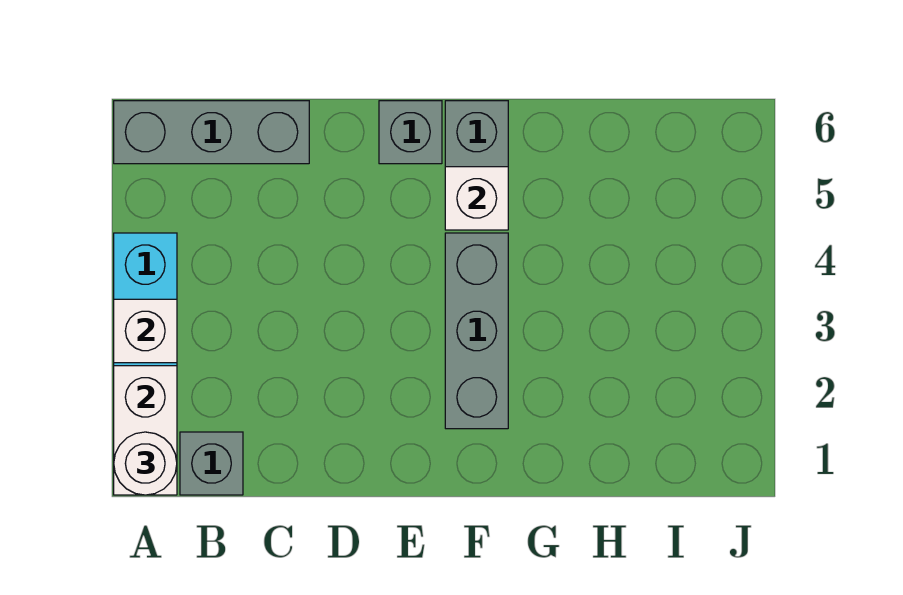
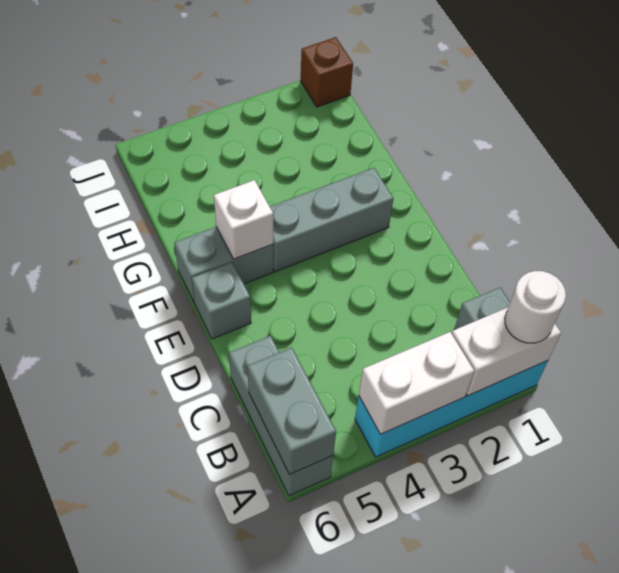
white 1x1 brick [114,299,177,363] -> white 1x2 brick [359,332,474,434]
none -> grey 1x2 brick [247,348,336,475]
none -> brown 1x1 brick [301,37,353,107]

